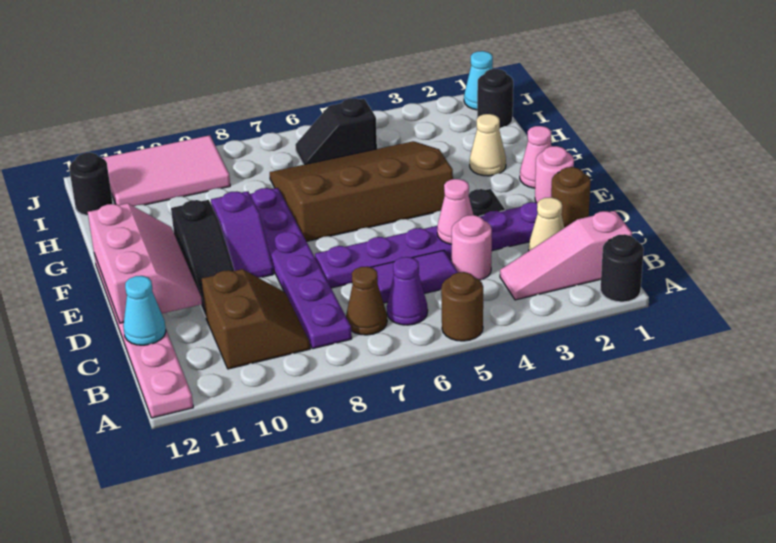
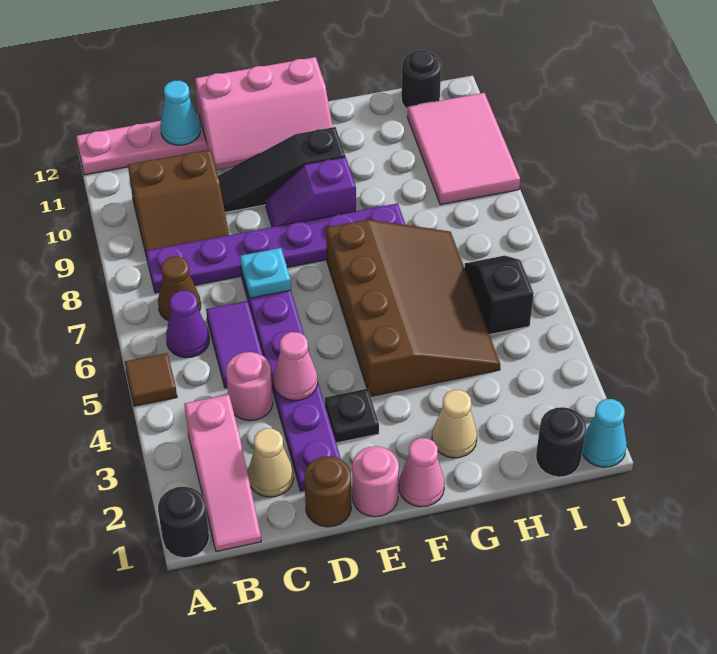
brown 1x1 round brick [441,272,483,341] -> brown 1x1 tile [125,353,177,406]
pink 1x3 slope [500,211,632,300] -> pink 1x3 slope turned to [184,394,261,552]
none -> cyan 1x1 plate [240,248,291,298]

